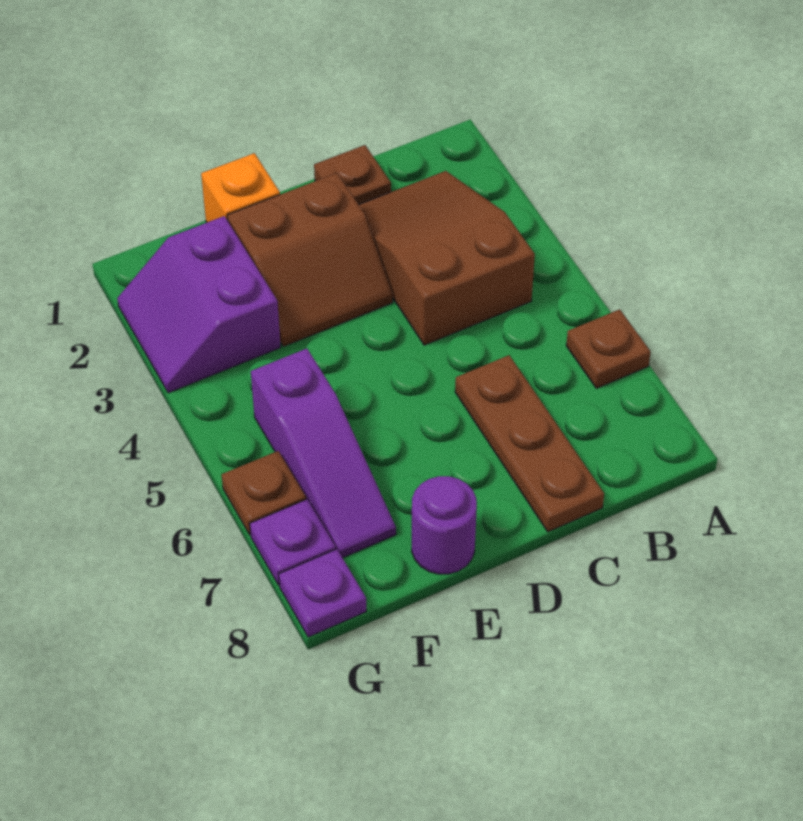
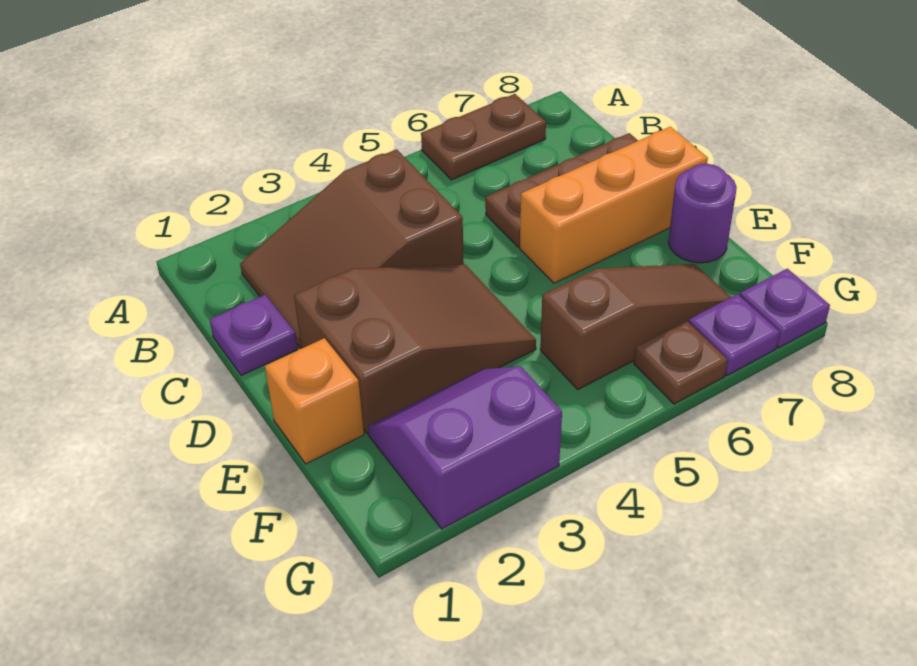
brown 1x1 plate [566,309,651,388] -> brown 1x2 plate [421,94,546,180]
brown 1x1 plate [314,145,391,204] -> purple 1x1 plate [209,295,297,376]
brown 2x2 slope [227,173,393,347] -> brown 2x3 slope [294,264,536,433]
none -> orange 1x3 brick [520,127,708,283]
purple 2x2 slope [117,216,281,393] -> purple 2x2 slope turned to [368,366,562,529]
purple 1x3 slope [251,348,396,558] -> brown 1x3 slope [540,264,731,389]

